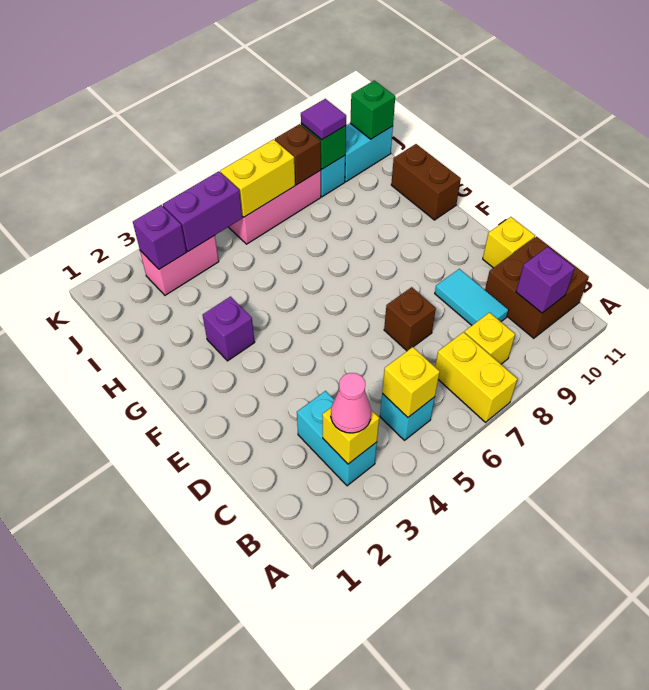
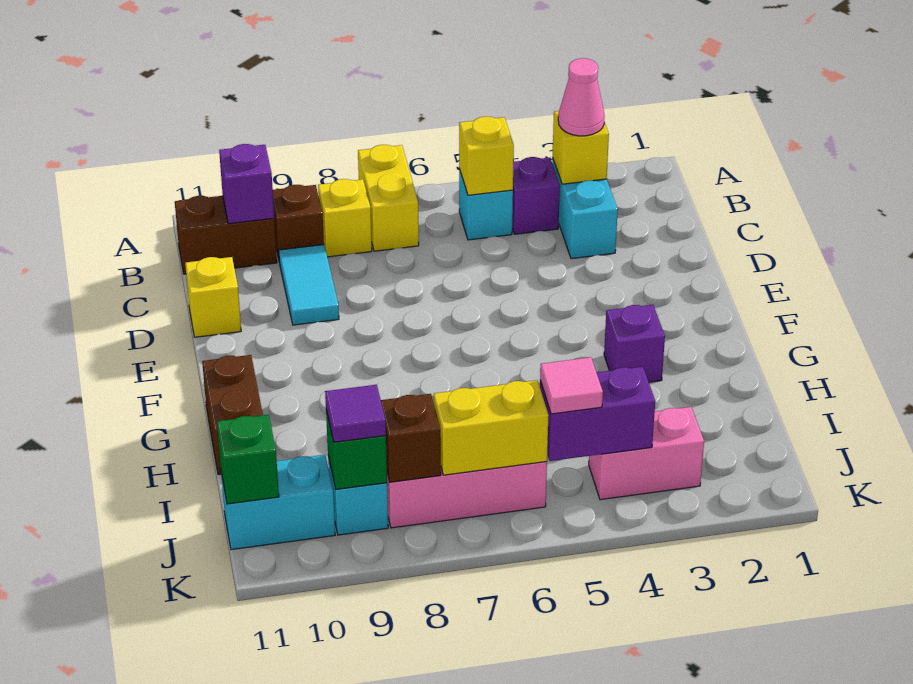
brown 2x2 brick [485,237,589,338] -> brown 1x2 brick [175,196,277,274]
brown 1x1 brick [384,287,436,351] -> brown 1x1 brick moved to [273,185,324,259]
purple 1x1 brick [133,205,187,269] -> purple 1x1 brick moved to [512,157,560,234]
none -> pink 1x1 tile [540,357,603,414]

